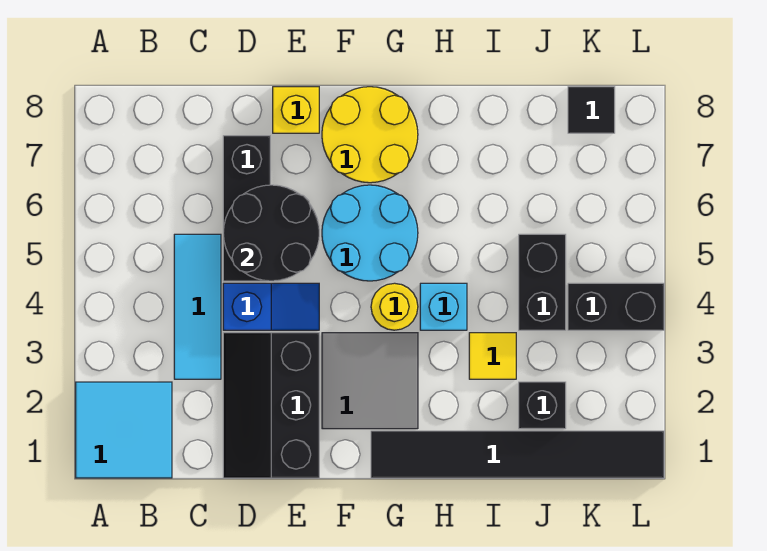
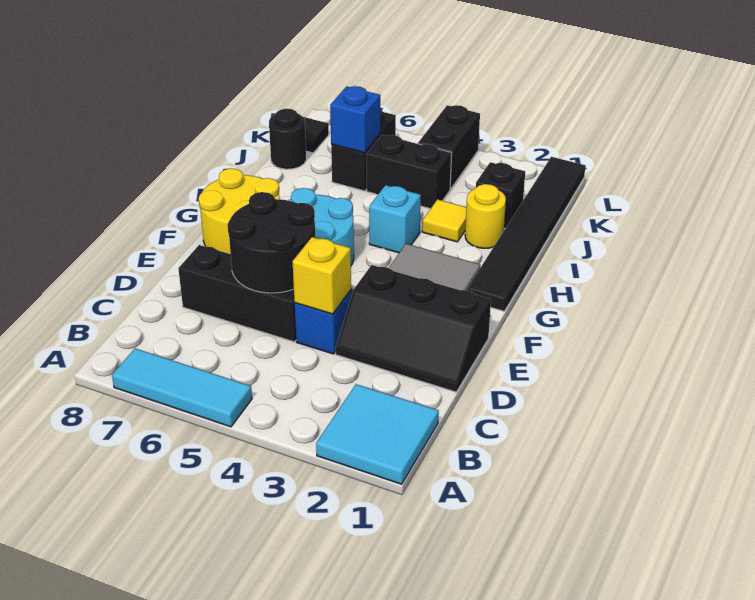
cyan 1x3 tile [174,234,221,379] -> cyan 1x3 tile moved to [112,348,252,427]
yellow 1x1 brick [273,87,319,133] -> yellow 1x1 brick moved to [293,237,351,314]
yellow 1x1 round brick [371,283,418,330] -> yellow 1x1 round brick moved to [465,184,506,248]
none -> black 1x2 brick [331,109,396,191]
none -> blue 1x1 brick [330,86,380,153]
none -> black 1x1 round brick [269,109,306,169]

